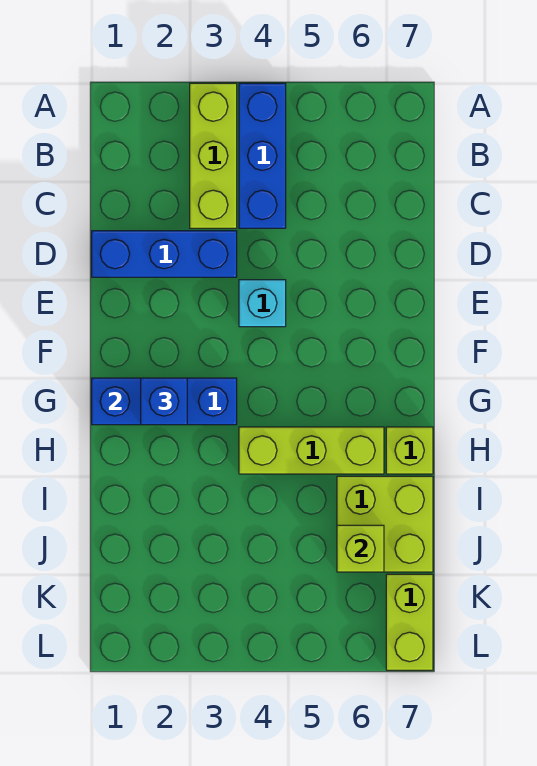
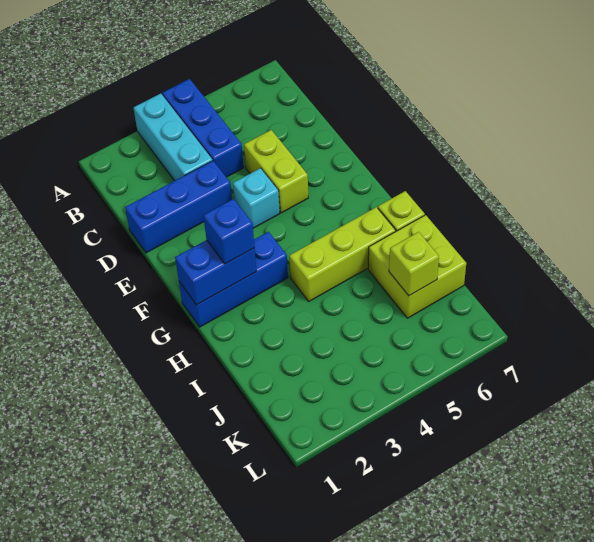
lime 1x3 brick [190,83,237,228] -> cyan 1x3 brick [133,94,213,181]
lime 1x2 brick [386,574,433,670] -> lime 1x2 brick moved to [244,130,308,213]

